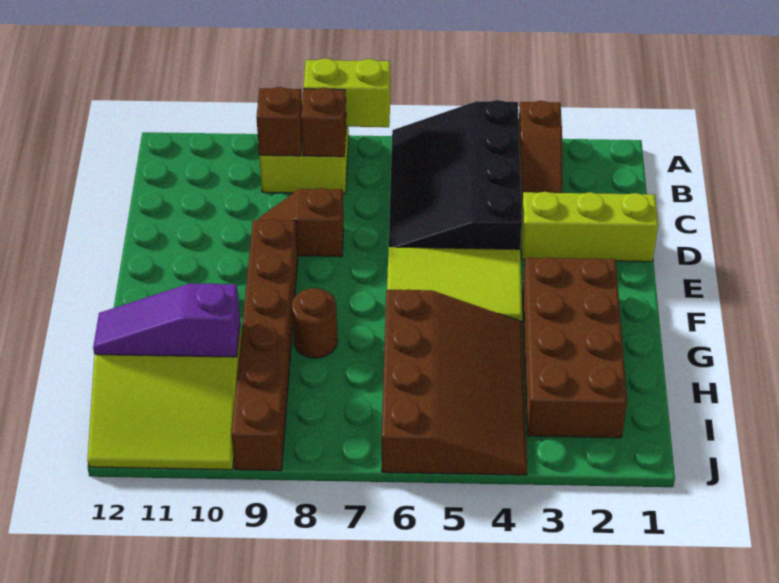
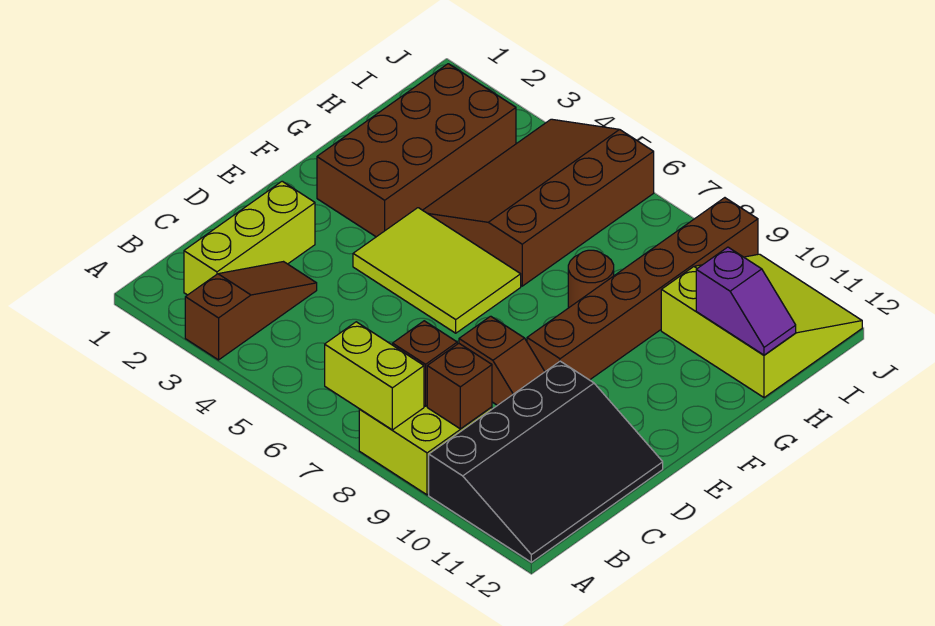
black 3x4 slope [389,100,522,249] -> black 3x4 slope moved to [429,361,663,562]
lime 1x3 brick [521,192,658,262] -> lime 1x3 brick turned to [184,181,315,295]
purple 1x3 slope [93,283,240,357] -> purple 1x2 slope [696,247,796,355]

